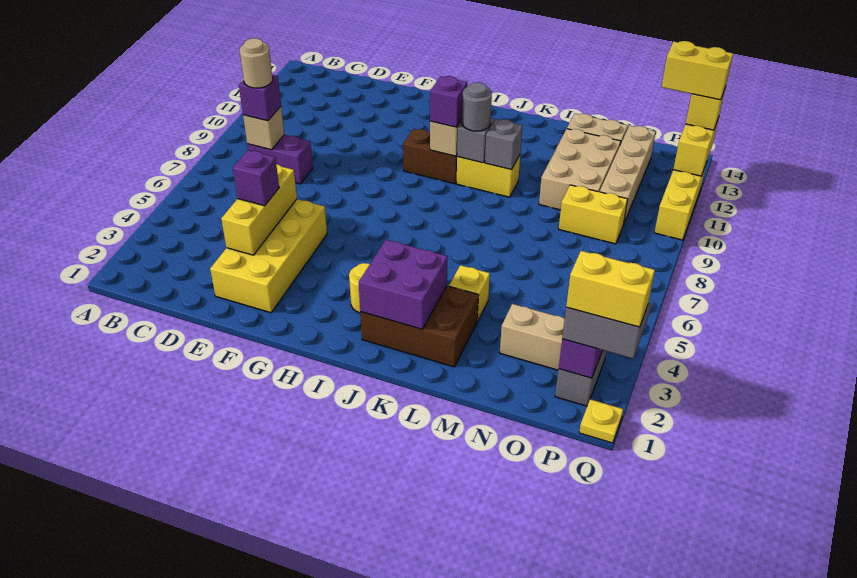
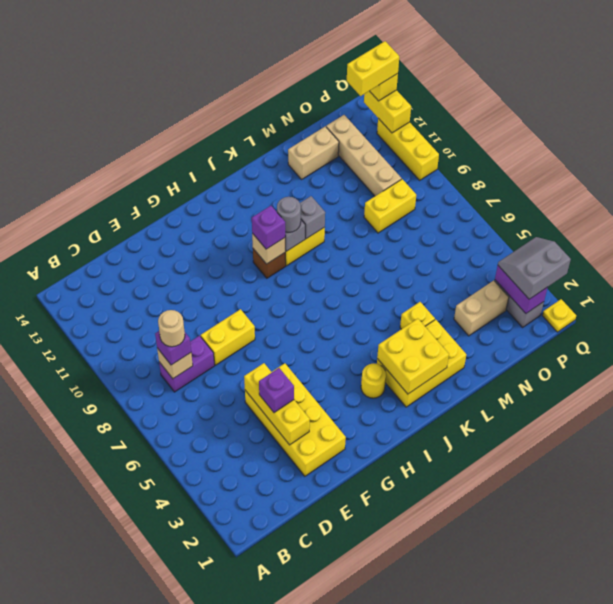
brown 1x2 brick [403,129,457,184] -> brown 1x1 brick [253,249,286,278]
brown 2x3 brick [360,286,479,367] -> yellow 2x3 brick [377,319,466,407]
purple 2x2 brick [359,240,447,329] -> yellow 2x2 brick [377,319,449,394]
tan 2x3 brick [539,129,621,210] -> none
yellow 1x2 brick [566,251,655,327] -> yellow 1x2 brick moved to [201,309,255,365]

